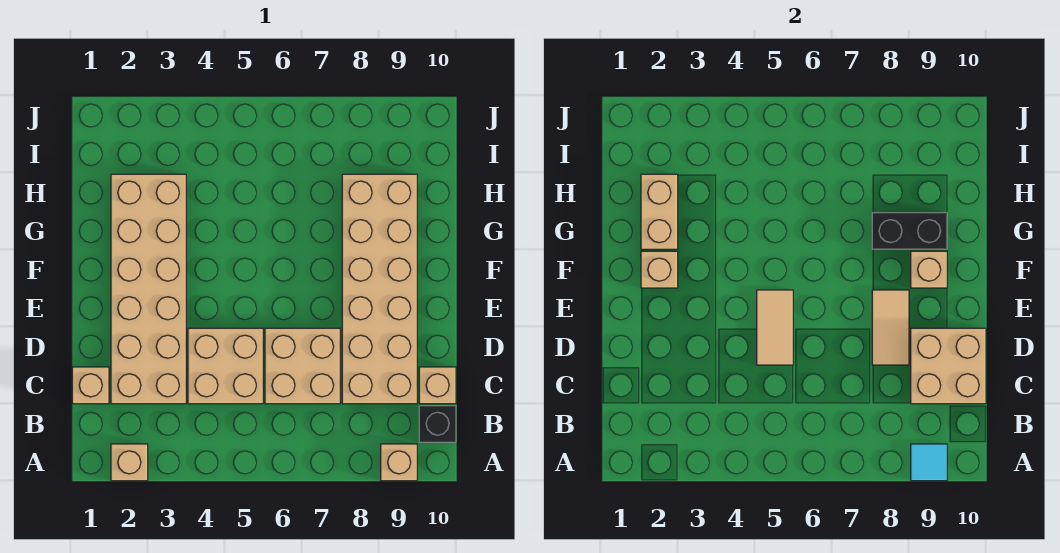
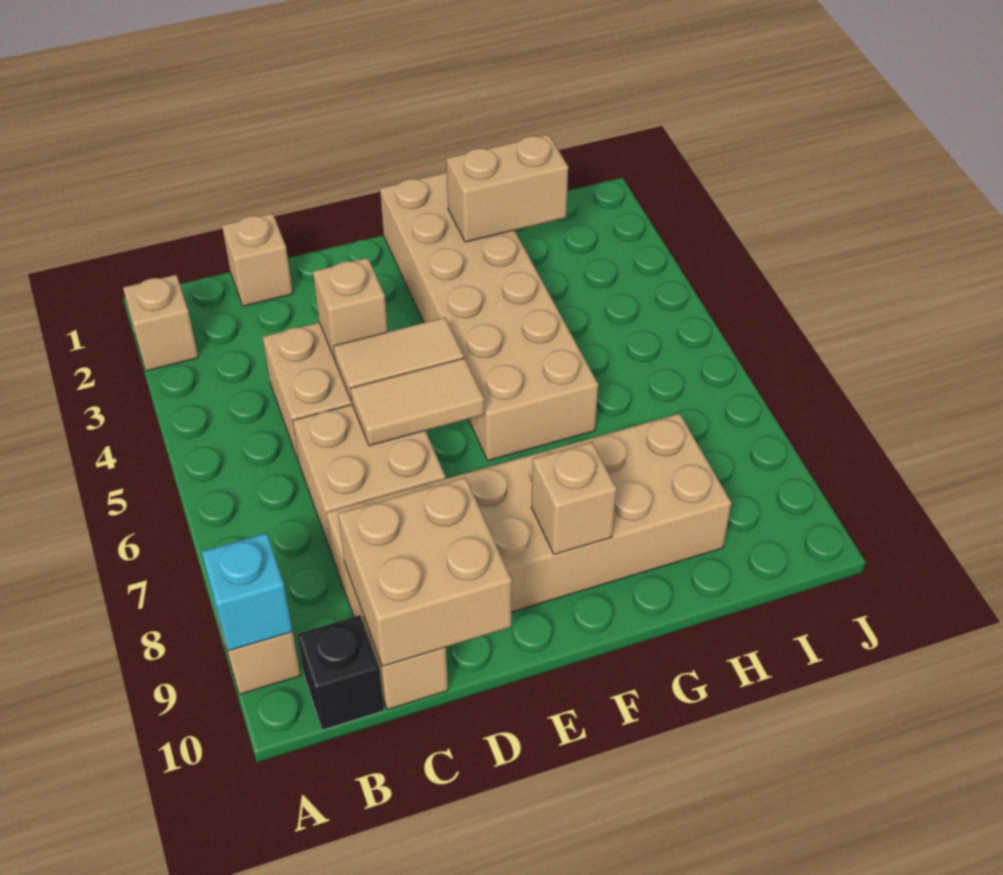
cyan 1x1 tile [911,444,947,481] -> cyan 1x1 brick [202,533,293,651]
tan 2x6 brick [111,174,186,404] -> tan 2x6 brick turned to [380,173,598,461]
tan 1x2 tile [872,290,909,365] -> tan 1x2 tile moved to [350,358,484,446]
tan 1x1 brick [641,251,678,288] -> tan 1x1 brick moved to [313,258,388,360]
black 1x2 brick [872,213,947,249] -> none

